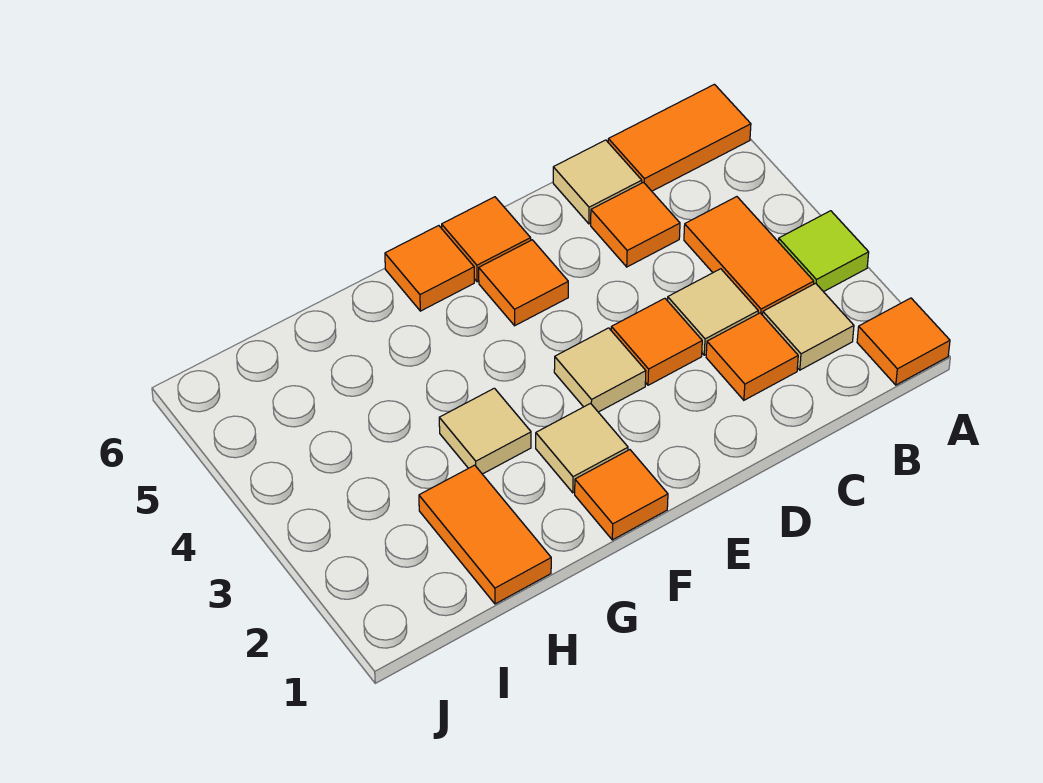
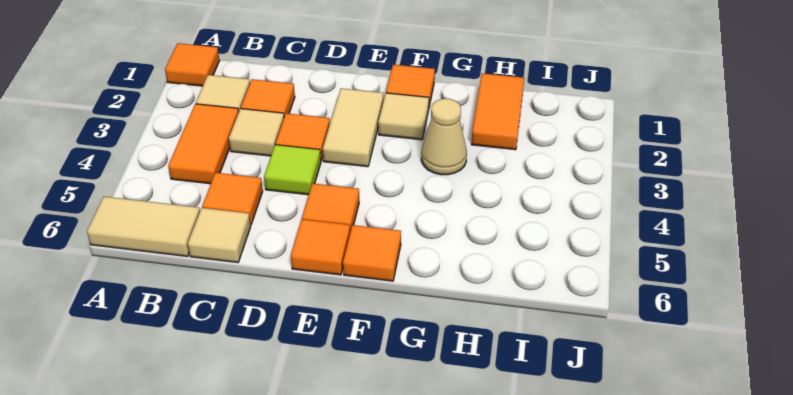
lime 1x1 tile [778,211,869,292] -> lime 1x1 tile moved to [264,145,321,195]
orange 1x2 tile [608,84,751,191] -> tan 1x2 tile [87,197,200,257]
tan 1x1 tile [554,328,646,412] -> tan 1x2 tile [323,88,384,167]
tan 1x1 tile [439,388,531,474] -> tan 1x1 cone [421,99,467,175]

